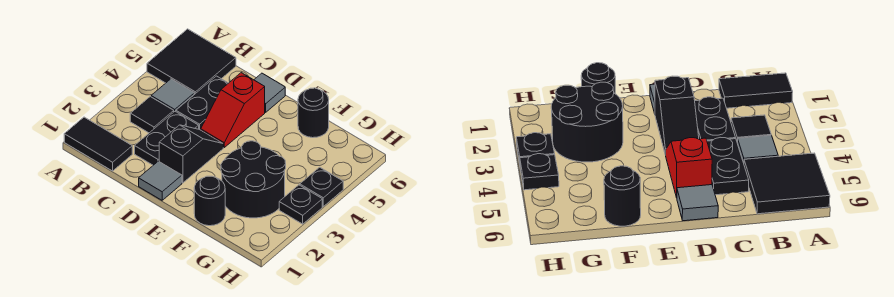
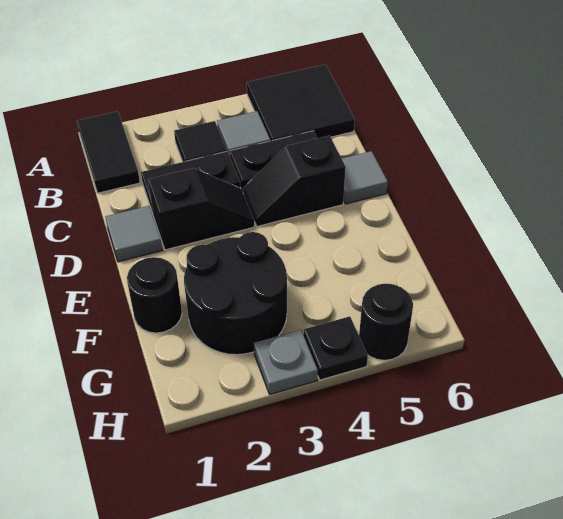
red 1x2 slope [201,73,265,147] -> black 1x2 slope [243,136,346,226]
black 1x1 round brick [298,88,329,138] -> black 1x1 round brick moved to [359,284,413,360]
black 1x1 plate [279,185,322,224] -> grey 1x1 plate [254,330,318,394]

